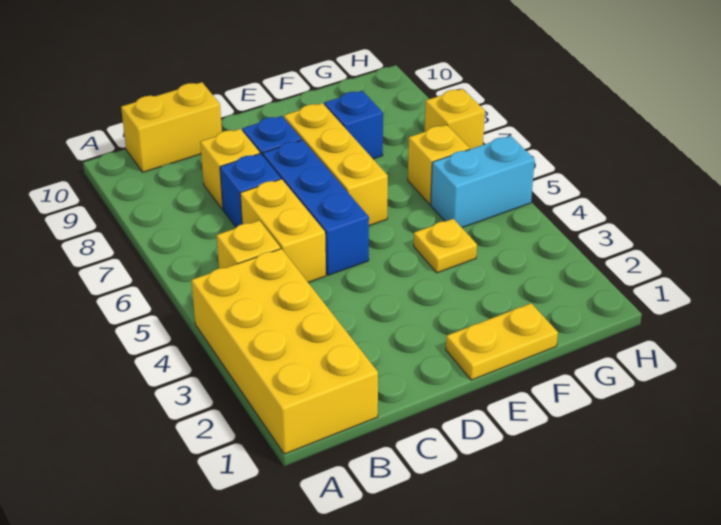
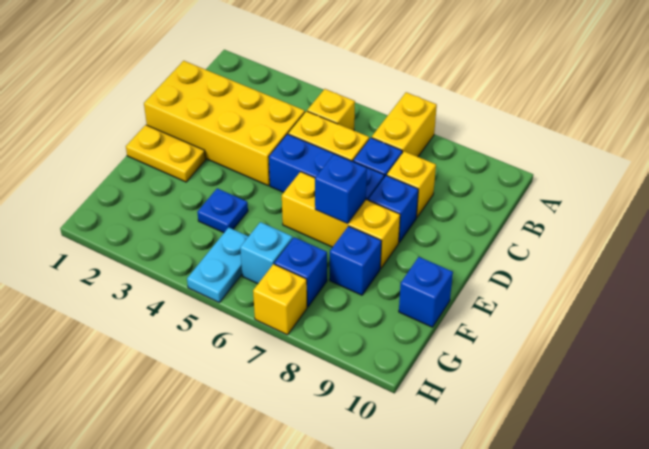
yellow 2x4 brick [191,249,378,454] -> yellow 2x4 brick moved to [144,61,305,186]
yellow 1x2 brick [121,82,222,172] -> yellow 1x2 brick moved to [372,92,437,157]
yellow 1x2 plate [446,303,558,380] -> yellow 1x2 plate turned to [126,125,206,182]
none -> blue 1x1 brick [315,154,367,224]
yellow 1x1 plate [414,219,477,273] -> blue 1x1 plate [197,188,248,233]
none -> blue 1x1 brick [399,257,453,327]
cyan 1x2 brick [431,136,535,228] -> cyan 1x2 plate [187,227,249,302]
yellow 1x1 brick [408,125,470,204] -> cyan 1x1 brick [240,222,293,284]
none -> blue 1x1 brick [274,237,327,307]

